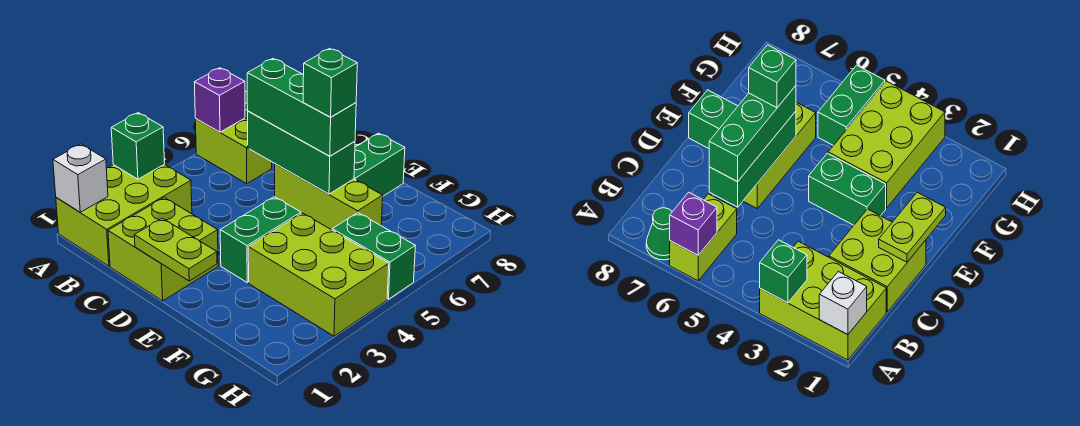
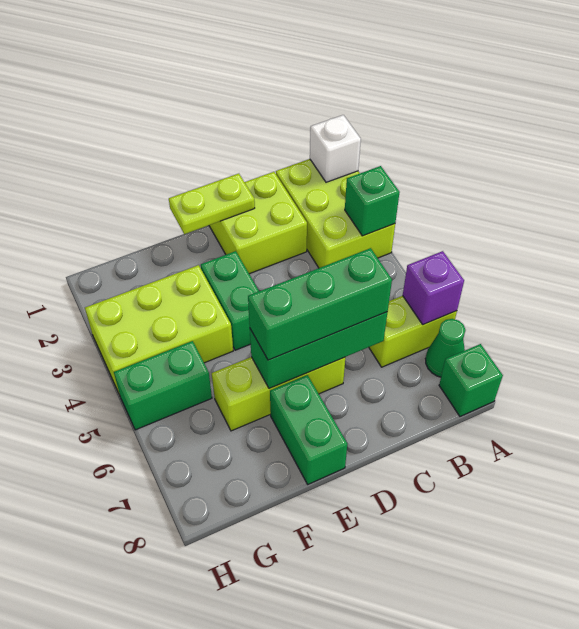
green 1x1 brick [303,48,357,117] -> green 1x1 brick moved to [439,344,503,416]

